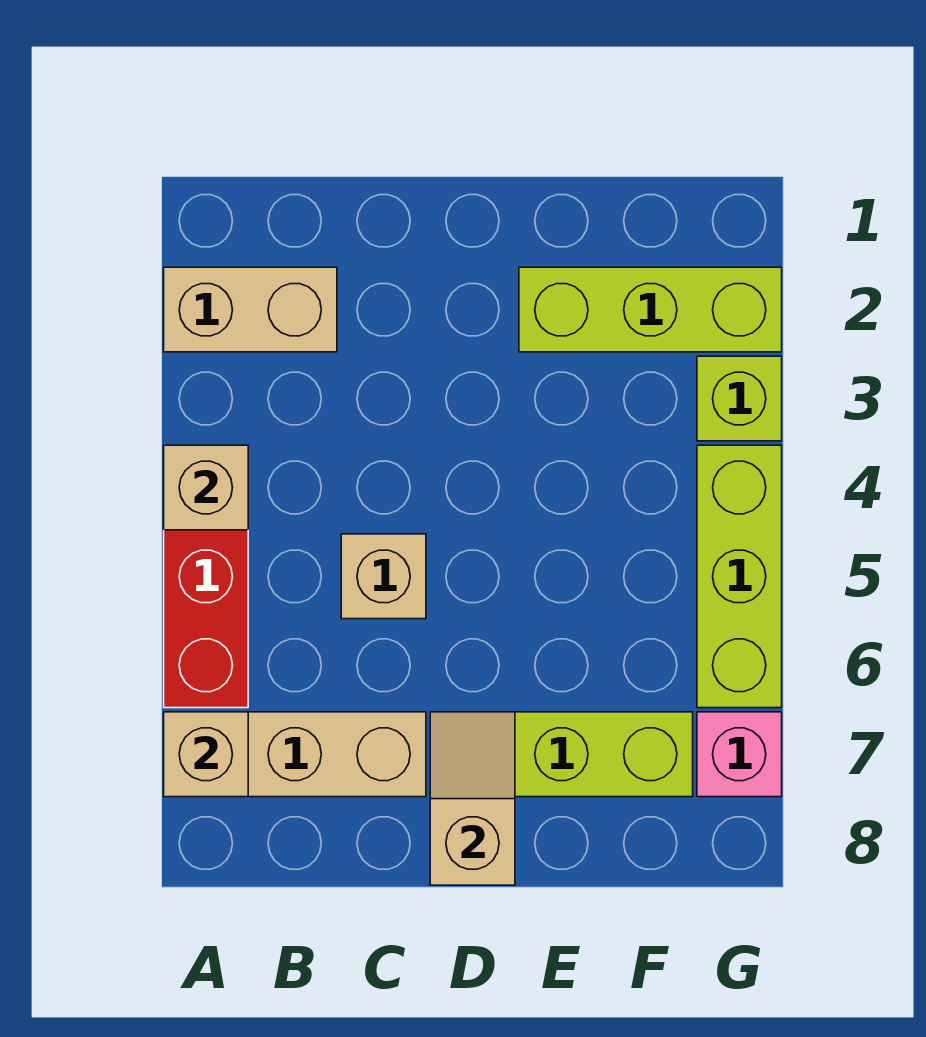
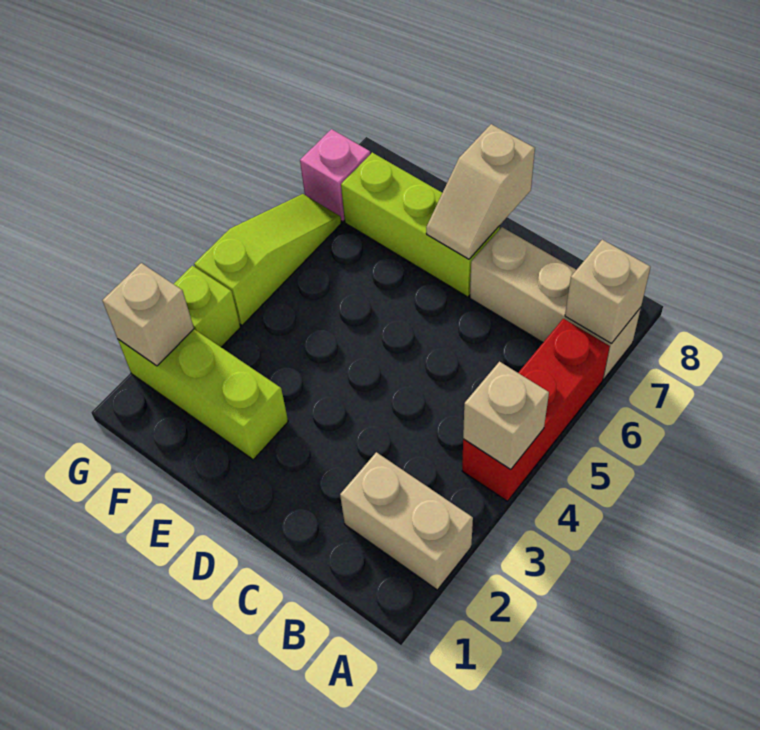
tan 1x1 brick [341,534,426,619] -> tan 1x1 brick moved to [102,263,194,366]
lime 1x3 brick [697,445,782,708] -> lime 1x3 slope [194,194,341,325]

